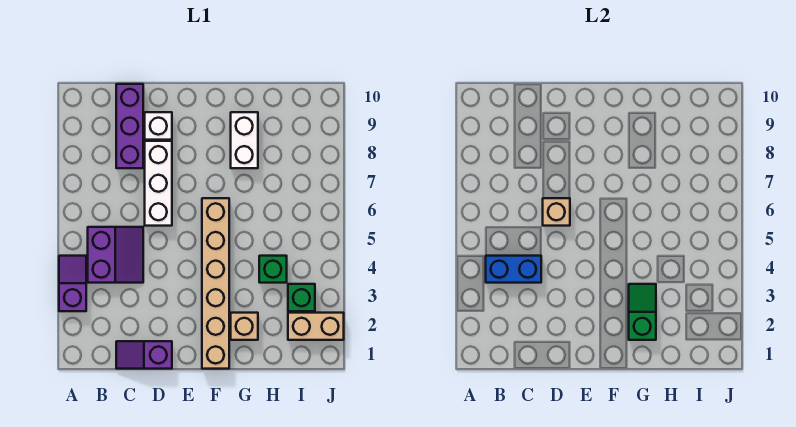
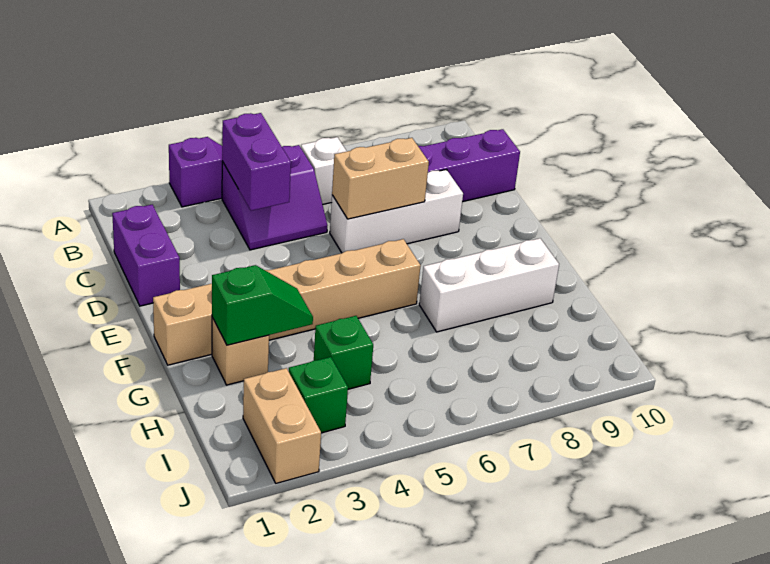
blue 1x2 brick [486,256,541,283] -> purple 1x2 brick [222,113,291,211]
purple 1x2 slope [116,341,172,369] -> purple 1x2 brick [112,205,180,306]
tan 1x1 brick [543,198,570,226] -> tan 1x2 brick [332,138,429,219]
white 1x1 brick [145,112,172,140] -> white 1x1 brick moved to [301,137,347,204]
white 1x2 brick [231,112,258,168] -> white 1x3 brick [419,238,559,332]

